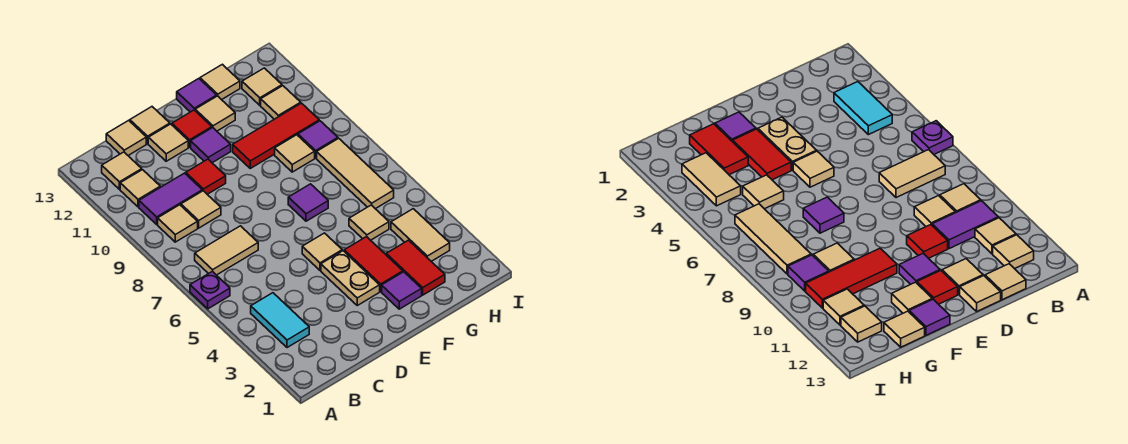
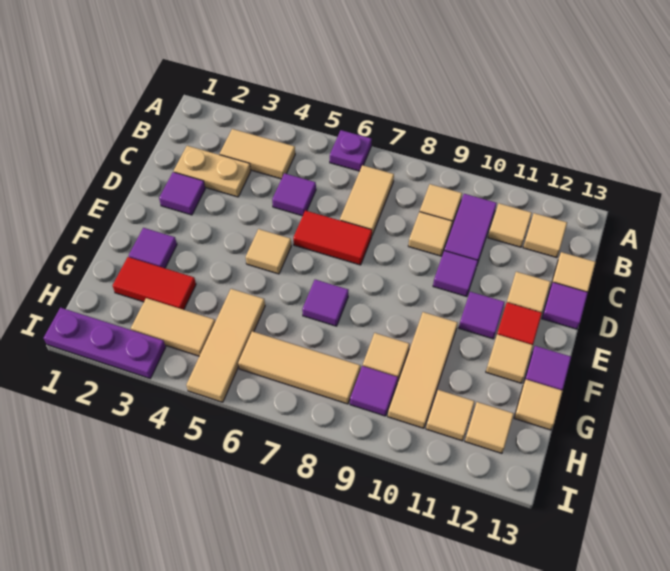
cyan 1x2 tile [251,293,309,348] -> tan 1x2 tile [220,129,295,179]
none -> purple 1x1 tile [272,173,316,216]
none -> purple 1x1 tile [159,172,205,215]
red 1x1 tile [186,159,226,194] -> purple 1x1 tile [433,251,478,297]
tan 1x1 tile [130,107,170,144] -> purple 1x1 tile [542,282,588,329]
tan 1x2 plate [321,251,380,305] -> tan 1x2 plate moved to [174,146,251,197]
red 1x2 tile [344,237,403,291] -> red 1x2 tile moved to [293,210,372,265]
red 1x3 tile [233,103,319,168] -> tan 1x3 tile [388,312,458,428]
tan 1x1 tile [349,205,389,240] -> tan 1x3 tile [186,289,265,402]
none -> purple 1x3 plate [44,308,166,378]

